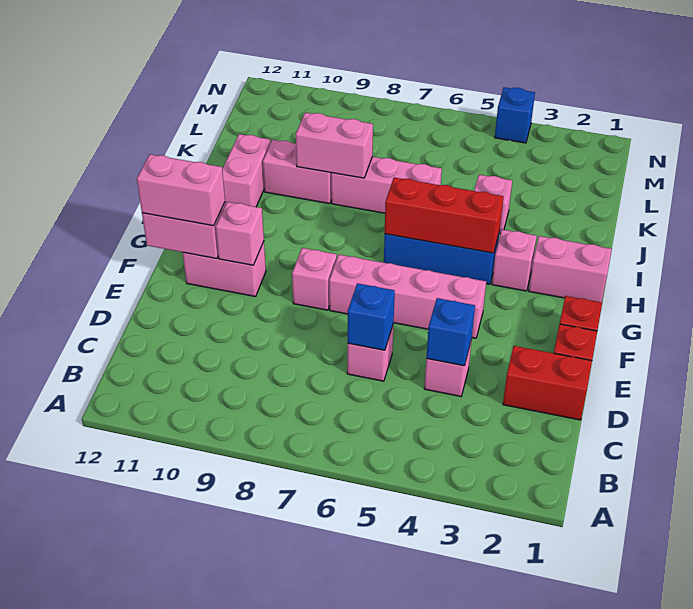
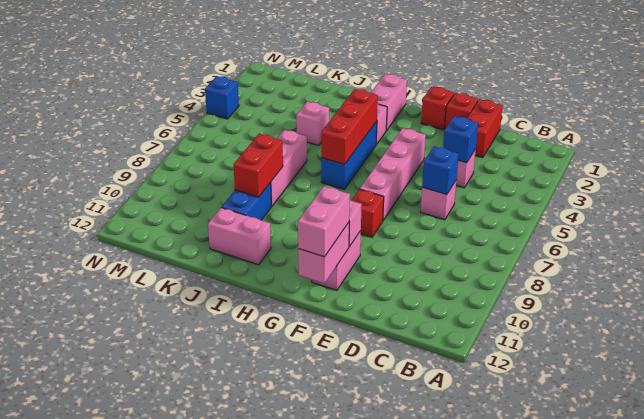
pink 1x1 brick [292,248,337,310] -> red 1x1 brick [351,189,384,237]
pink 1x2 brick [296,113,373,178] -> red 1x2 brick [233,134,283,197]
pink 1x2 brick [263,140,332,204] -> blue 1x2 brick [222,183,271,220]

